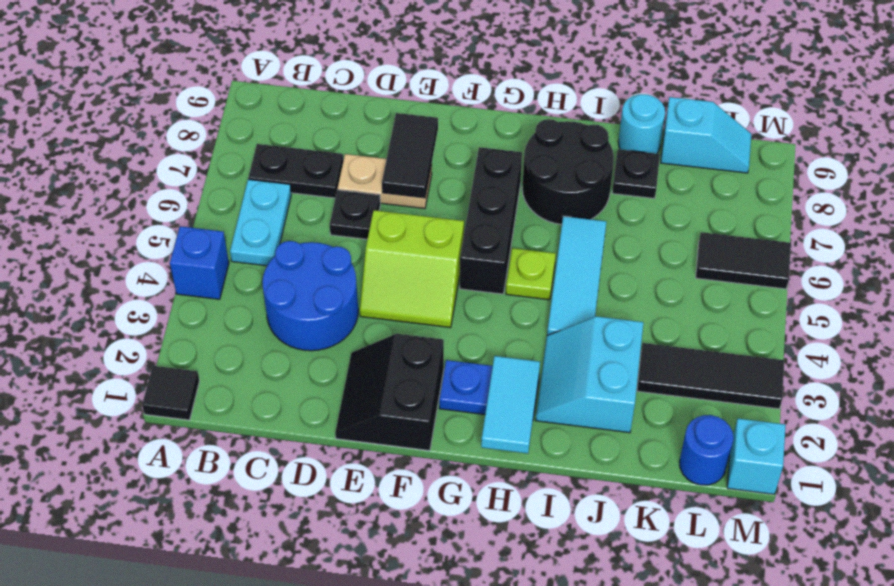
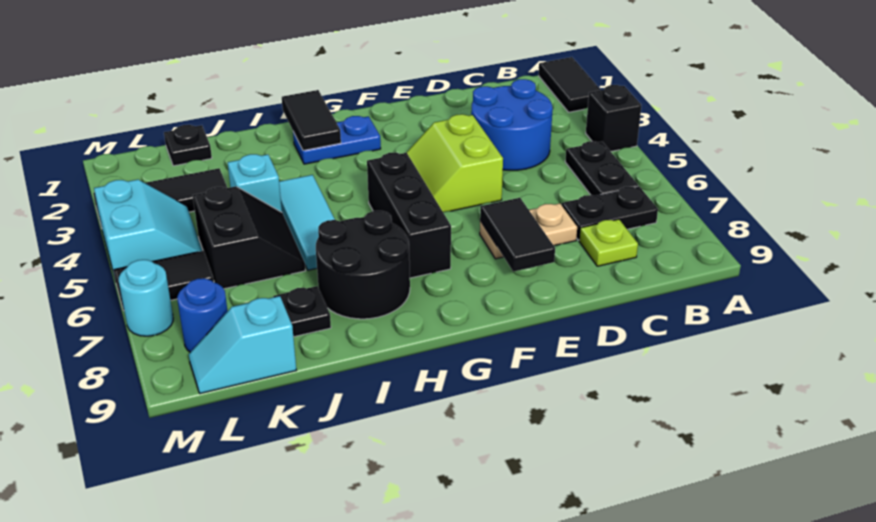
black 1x1 tile [142,366,199,420] -> black 1x2 tile [539,57,600,112]
blue 1x1 brick [170,226,229,299] -> black 1x1 brick [586,85,641,152]
cyan 1x2 plate [230,179,291,266] -> black 1x2 plate [565,141,638,196]
black 1x1 plate [330,190,380,239] -> black 1x1 plate moved to [164,125,212,166]
black 2x2 slope [335,334,444,451] -> black 2x2 slope moved to [193,187,306,289]
lime 2x2 slope [360,210,464,328] -> lime 2x2 slope turned to [406,114,503,212]
cyan 1x2 tile [481,356,540,454] -> black 1x2 tile [282,90,341,150]
lime 1x1 plate [506,248,556,300] -> lime 1x1 plate moved to [579,219,638,266]
cyan 2x2 slope [536,316,643,433] -> cyan 2x2 slope moved to [94,180,202,277]
cyan 1x1 round brick [618,94,665,154] -> cyan 1x1 round brick moved to [119,260,173,336]
blue 1x1 round brick [679,415,734,485] -> blue 1x1 round brick moved to [177,278,228,352]
cyan 1x1 brick [727,419,786,494] -> cyan 1x1 brick moved to [228,154,282,212]

